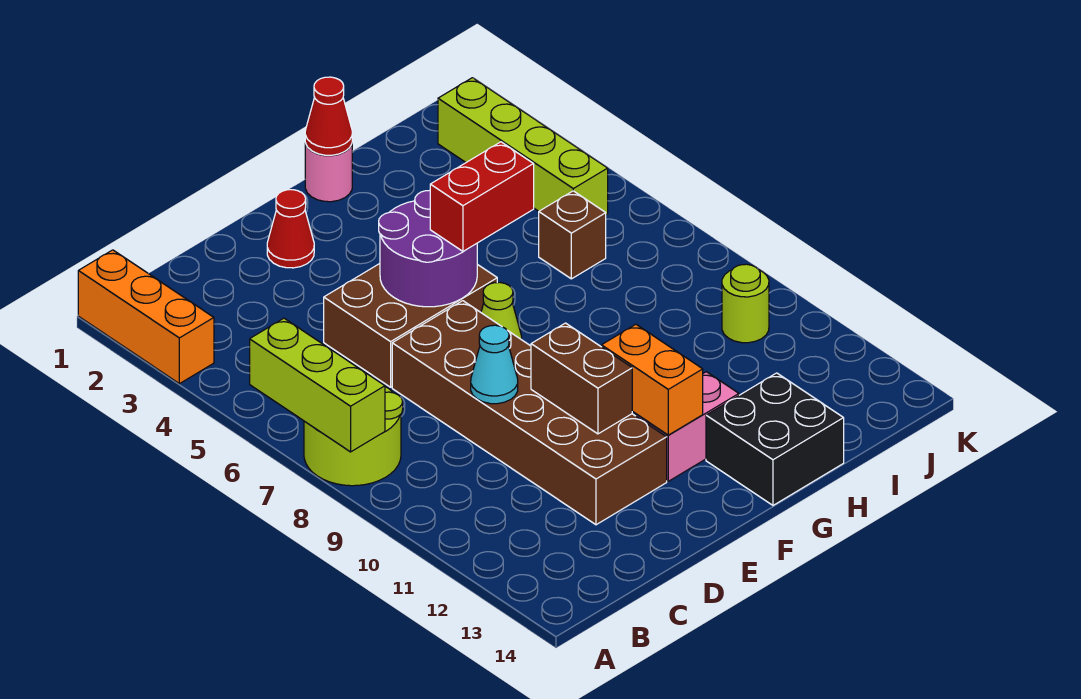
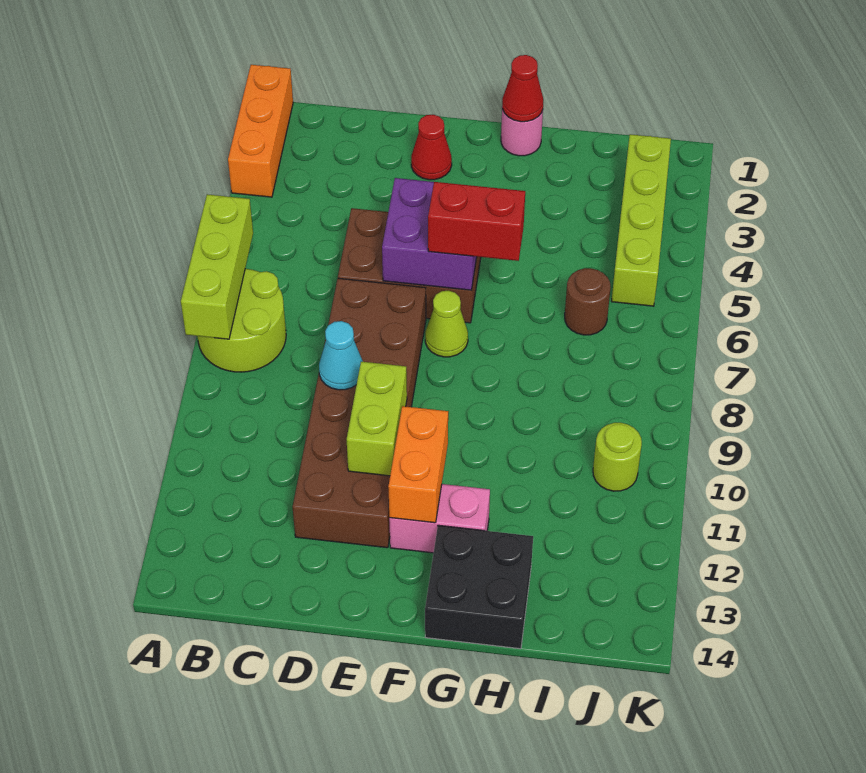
purple 2x2 round brick [379,190,477,307] -> purple 2x2 brick [382,178,477,290]
brown 1x2 brick [531,323,632,434] -> lime 1x2 brick [347,362,407,476]
brown 1x1 brick [539,191,606,279] -> brown 1x1 round brick [565,268,611,335]

